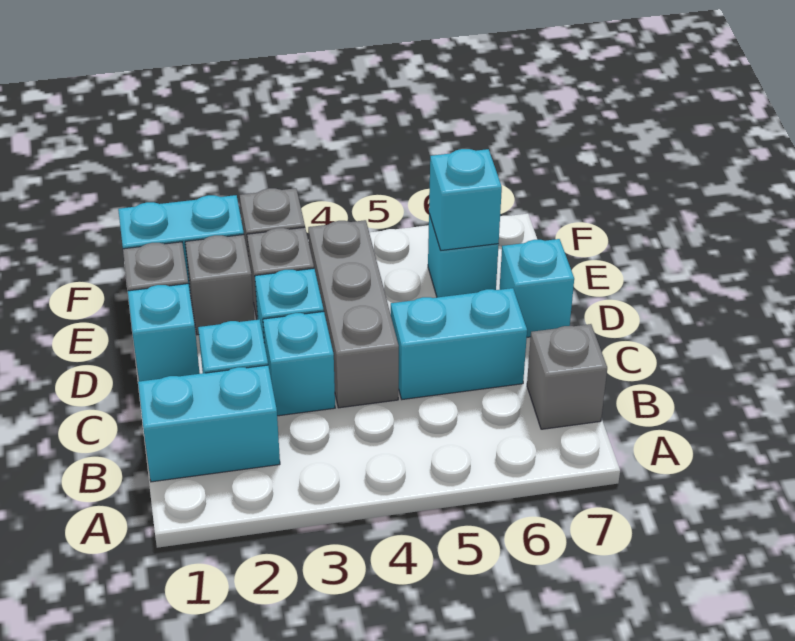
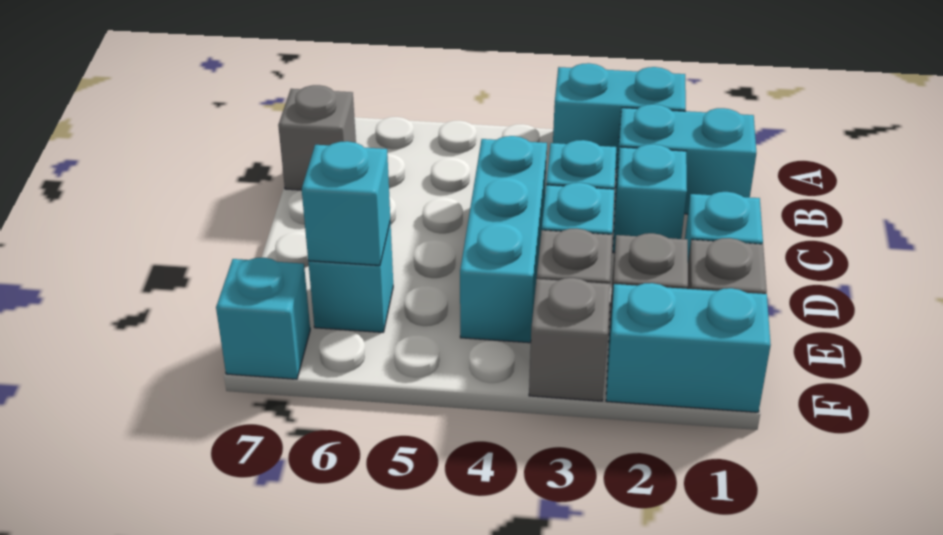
grey 1x3 brick [308,220,399,408] -> cyan 1x3 brick [460,136,547,343]
cyan 1x2 brick [391,288,527,399] -> cyan 1x2 brick moved to [553,63,686,169]
cyan 1x1 brick [500,239,574,337] -> cyan 1x1 brick moved to [216,258,310,379]

